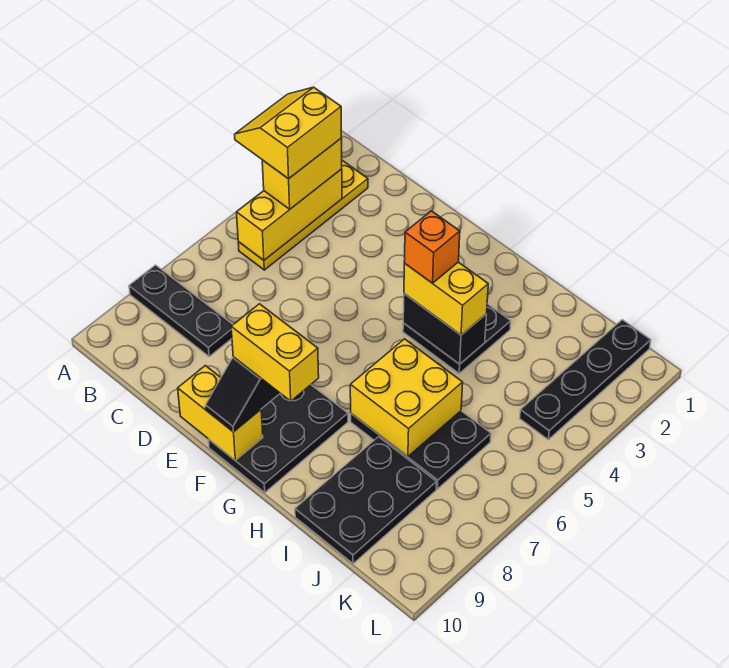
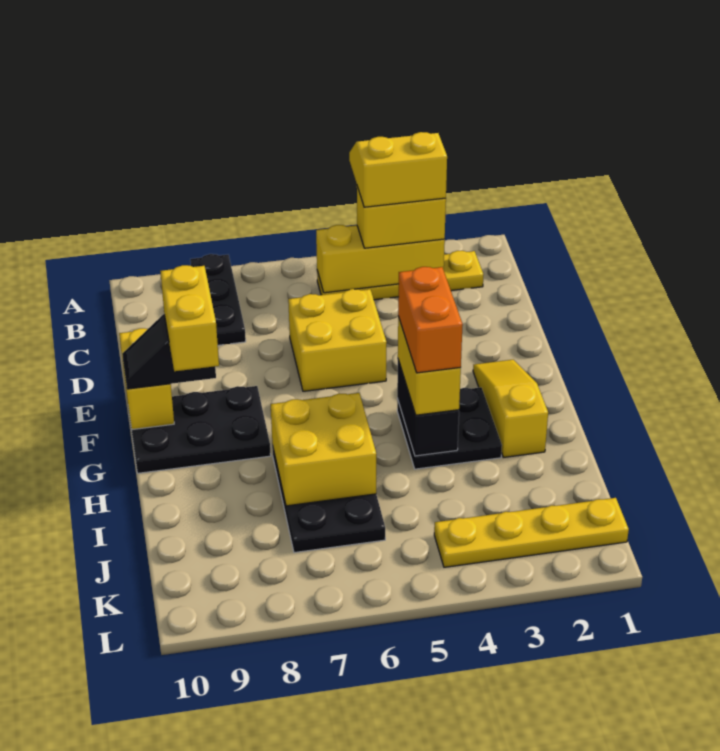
none -> yellow 2x2 brick [288,289,387,391]
none -> yellow 1x3 slope [473,360,548,457]
orange 1x1 brick [404,211,460,283] -> orange 1x2 brick [398,267,463,373]
black 2x3 plate [295,437,436,564] -> none
black 1x4 plate [520,320,651,440] -> yellow 1x4 plate [434,498,629,567]

